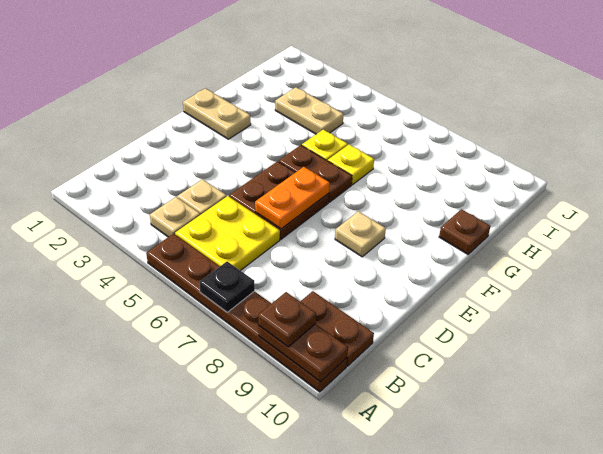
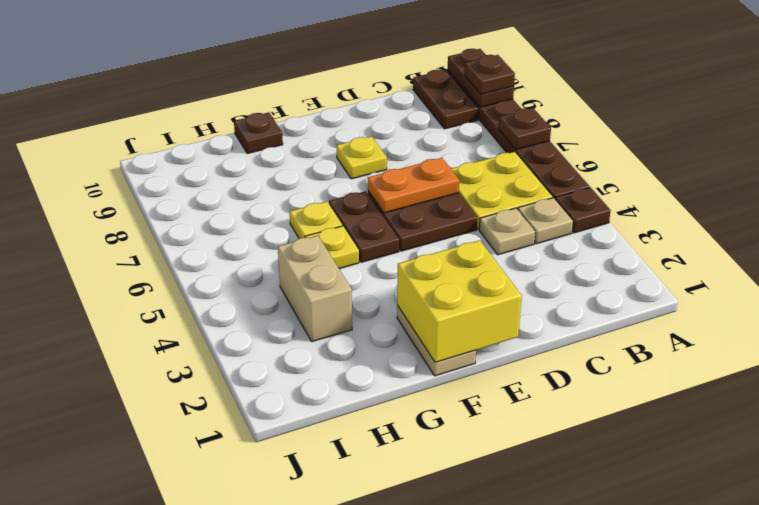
none -> brown 1x1 plate [555,188,611,233]
black 1x1 plate [199,261,255,312] -> brown 1x1 plate [499,108,551,150]
none -> yellow 2x2 brick [397,240,522,362]
tan 1x1 plate [335,211,386,257] -> yellow 1x1 plate [336,136,387,179]
tan 1x2 plate [275,87,344,134] -> tan 1x2 brick [278,236,352,342]

